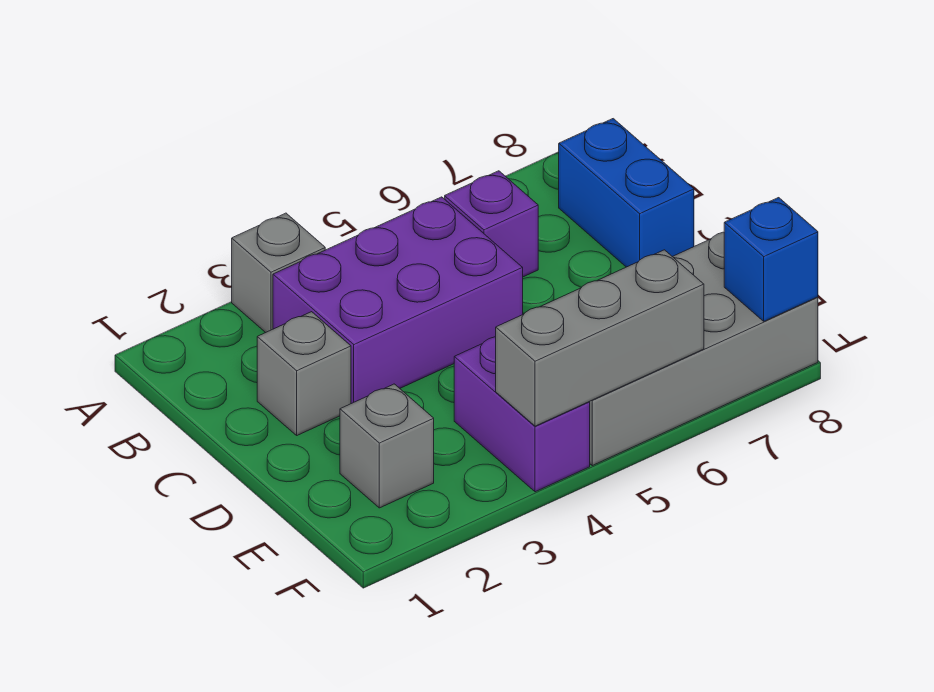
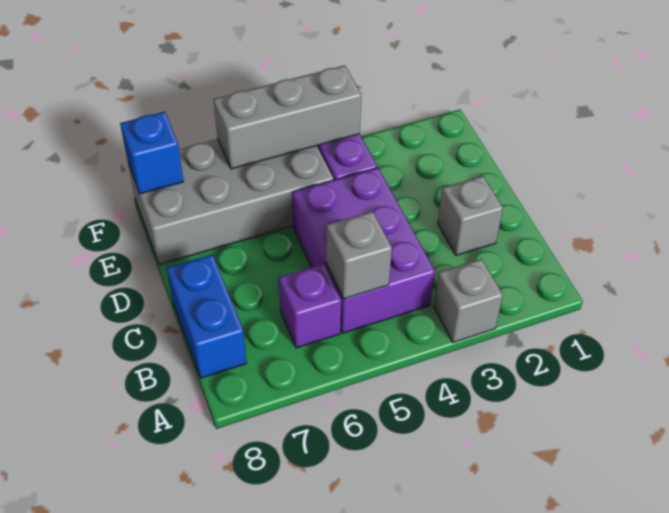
purple 2x3 brick [273,197,523,404] -> purple 2x3 brick turned to [292,168,435,333]
grey 1x1 brick [340,384,434,508] -> grey 1x1 brick moved to [326,211,392,299]

